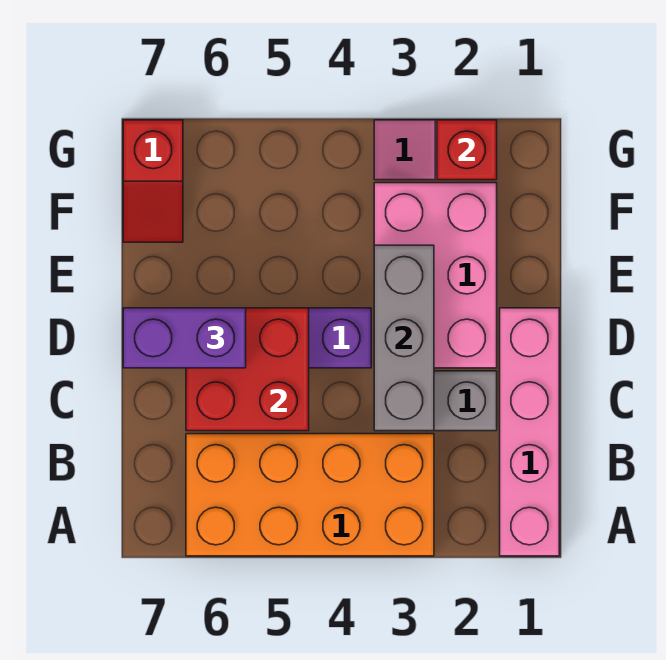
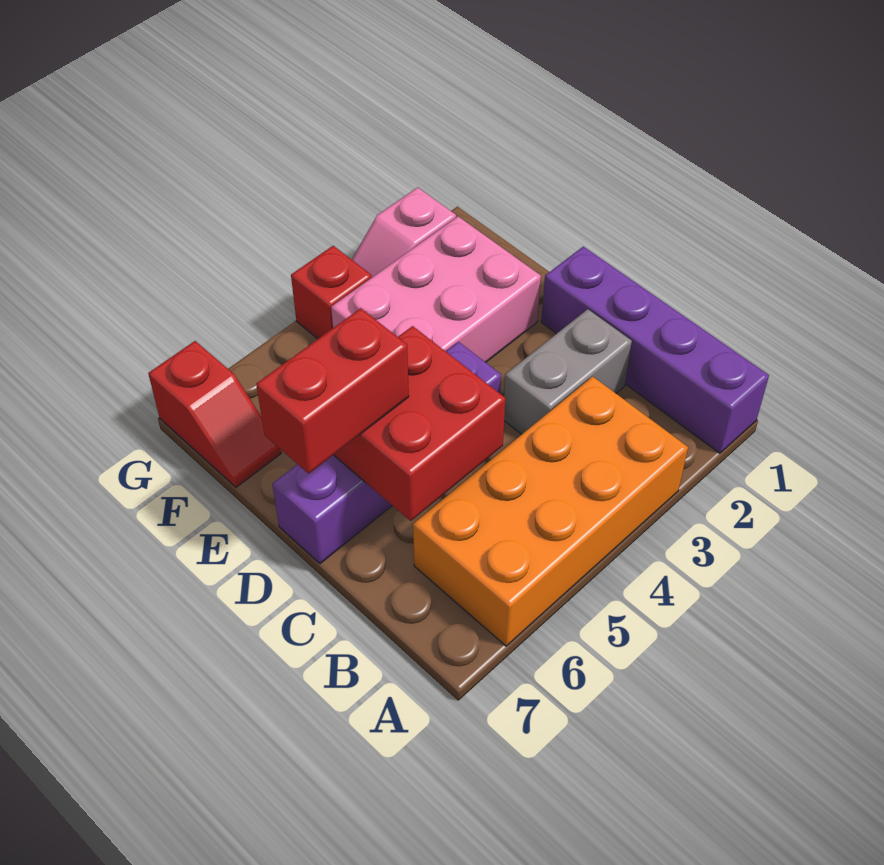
pink 1x4 brick [500,308,559,556] -> purple 1x4 brick [541,247,769,453]
grey 1x3 brick [374,245,434,431] -> none
pink 2x3 brick [374,183,497,368] -> pink 2x3 brick turned to [331,216,541,362]
purple 1x2 brick [123,308,246,368] -> red 1x2 brick [256,308,409,474]
red 1x1 brick [437,120,497,180] -> red 1x1 brick moved to [291,246,372,339]

